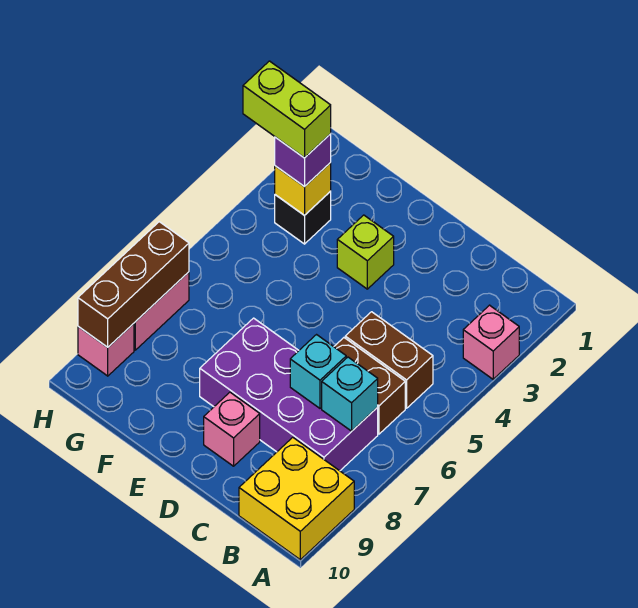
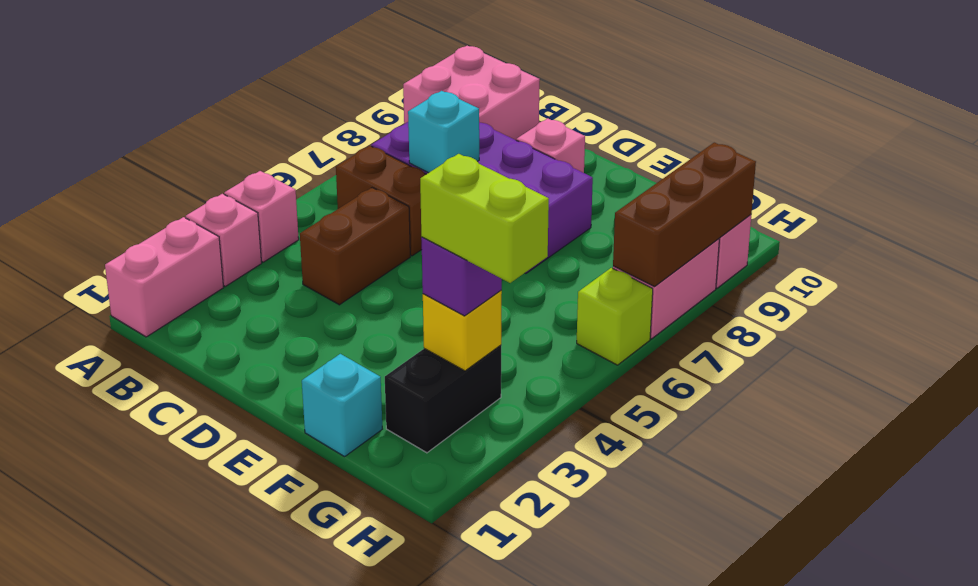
none -> pink 1x2 brick [105,217,224,337]
none -> pink 1x1 brick [224,171,299,262]
yellow 2x2 brick [239,437,354,560] -> pink 2x2 brick [403,46,540,140]
brown 1x2 brick [345,312,433,408] -> brown 1x2 brick turned to [300,188,410,305]
cyan 1x1 brick [322,357,378,431] -> cyan 1x1 brick moved to [302,354,382,457]
lime 1x1 brick [337,215,394,289] -> lime 1x1 brick moved to [577,268,653,365]
black 1x1 brick [275,191,331,244] -> black 1x2 brick [385,345,501,453]

